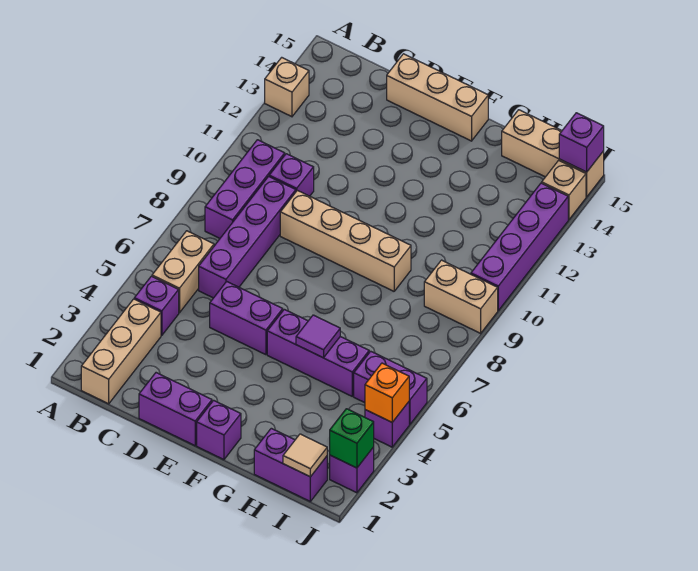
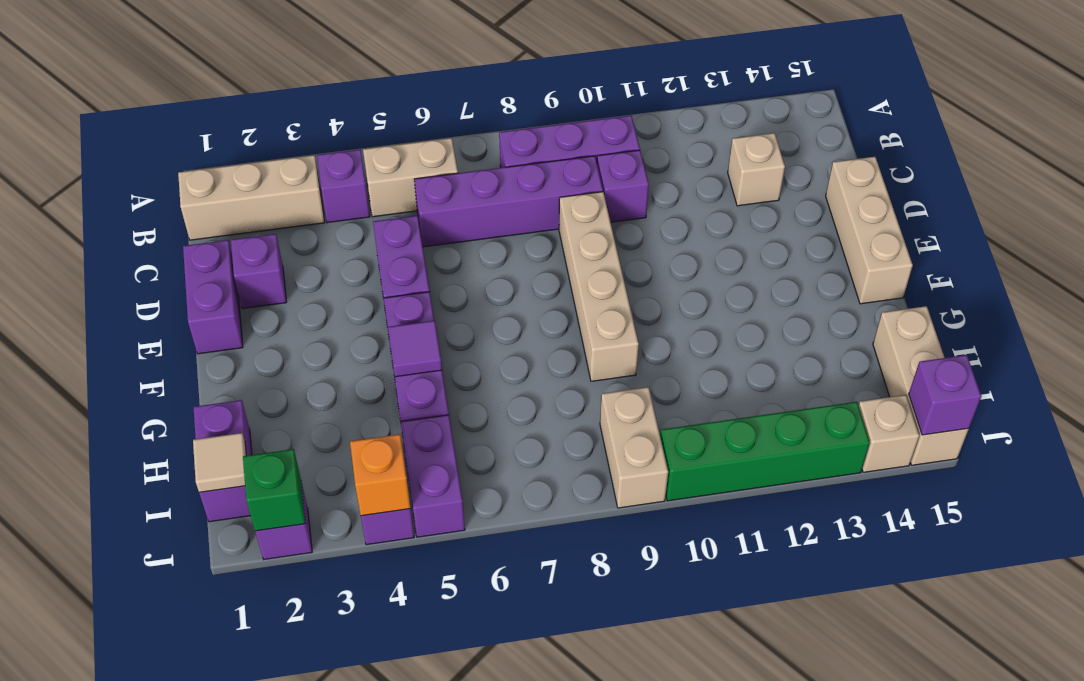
tan 1x1 brick [265,57,309,117] -> tan 1x1 brick moved to [728,133,785,206]
purple 1x1 brick [197,400,241,460] -> purple 1x1 brick moved to [231,234,287,309]
purple 1x4 brick [471,183,568,310] -> green 1x4 brick [660,402,870,501]

